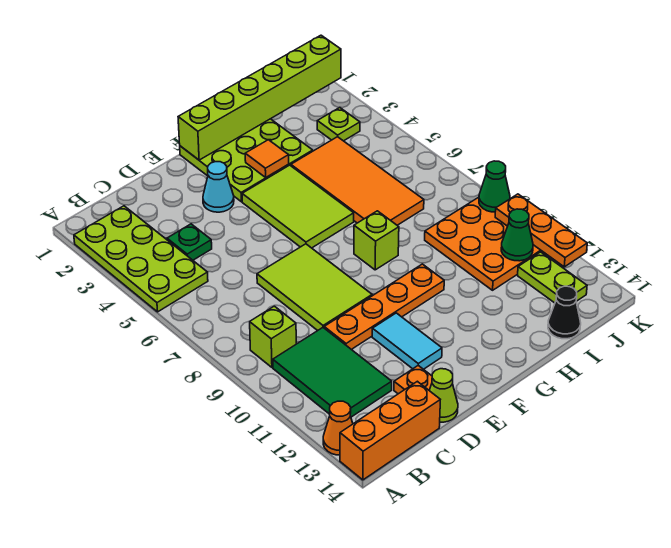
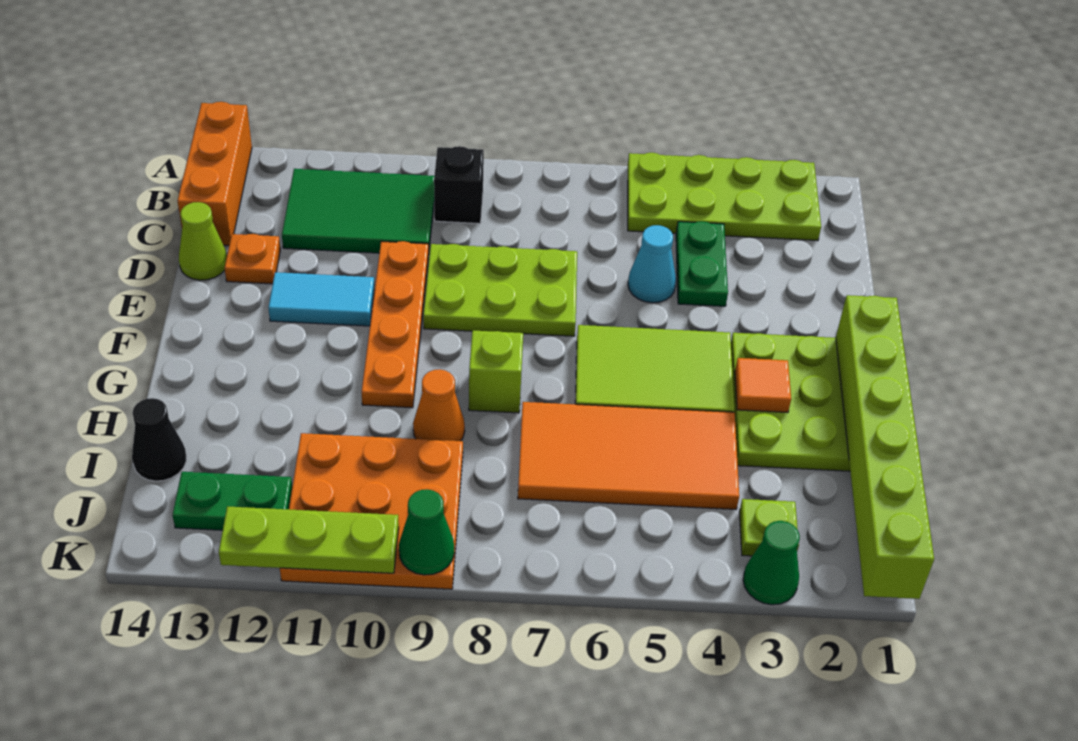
orange 1x1 cone [323,401,353,455] -> orange 1x1 cone moved to [413,369,465,441]
lime 1x1 brick [250,306,296,367] -> black 1x1 brick [434,146,484,224]
green 1x1 plate [167,224,212,260] -> green 1x2 plate [676,221,728,306]
lime 2x3 tile [257,244,372,331] -> lime 2x3 plate [423,244,577,336]
cyan 1x1 cone [203,162,234,212] -> cyan 1x1 cone moved to [628,225,676,303]
green 1x1 cone [501,209,533,261] -> green 1x1 cone moved to [743,521,800,605]
lime 1x2 plate [518,252,587,303] -> green 1x2 plate [172,472,292,530]
orange 1x3 plate [495,194,587,267] -> lime 1x3 plate [219,506,399,573]

